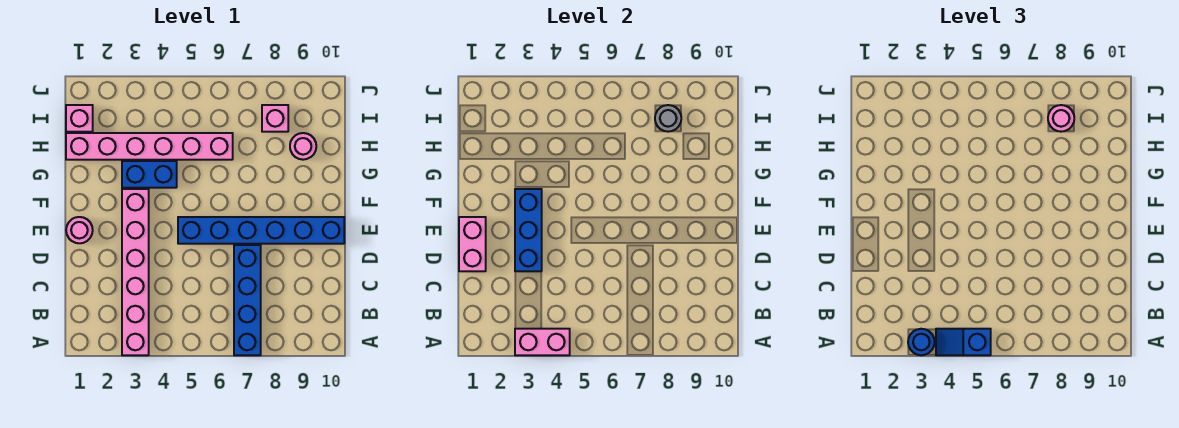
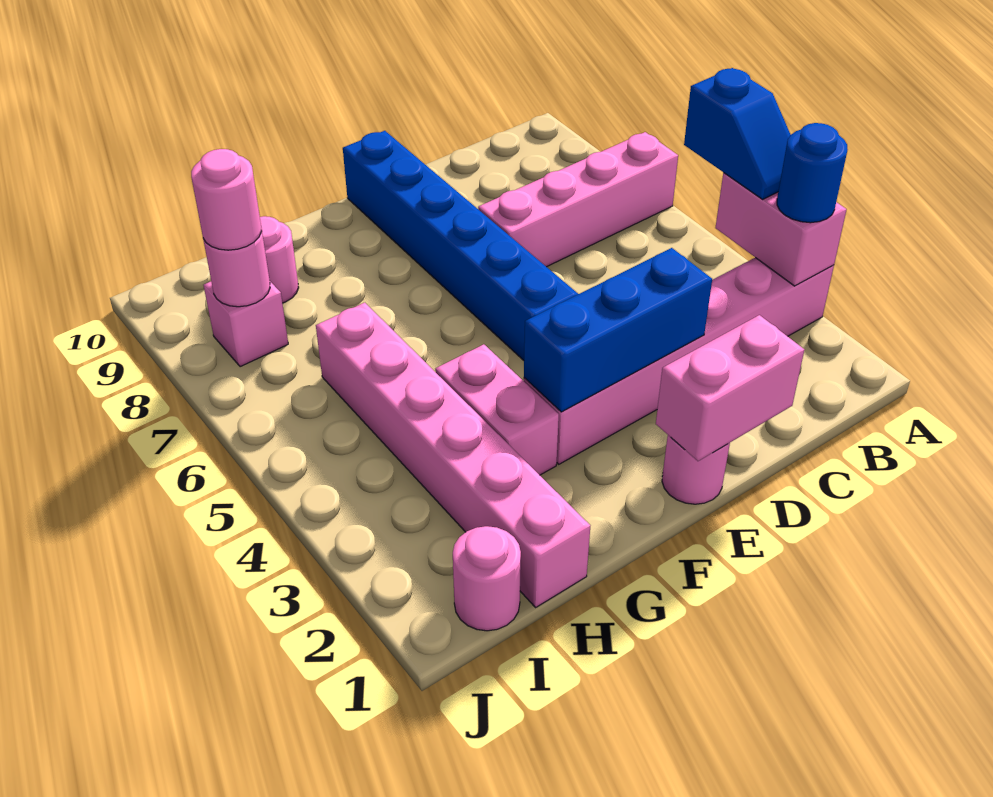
blue 1x4 brick [234,245,261,355] -> pink 1x4 brick [478,132,678,267]
blue 1x2 brick [122,161,177,188] -> pink 1x2 brick [435,344,559,475]
pink 1x1 brick [66,105,93,132] -> pink 1x1 round brick [453,526,521,631]
grey 1x1 round brick [655,105,681,132] -> pink 1x1 round brick [203,228,270,307]

